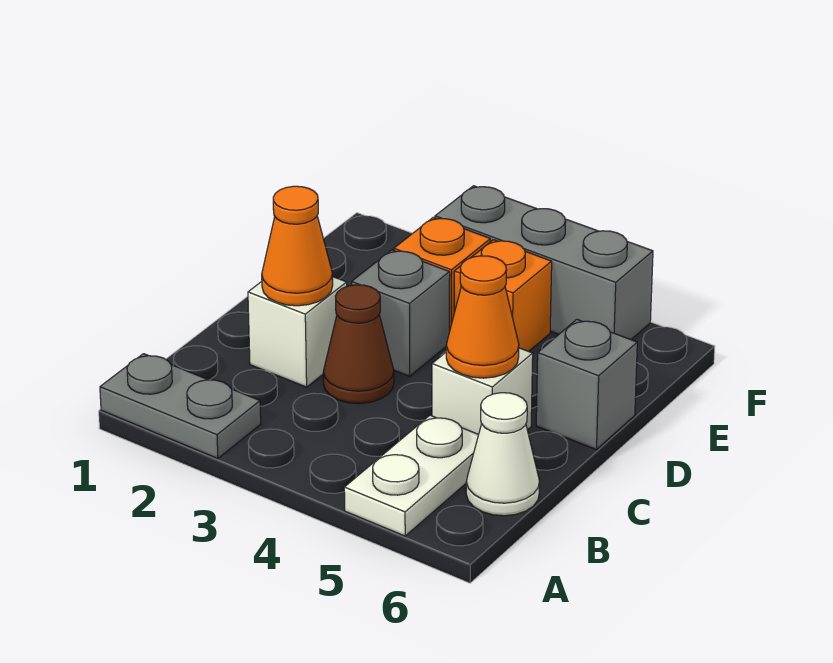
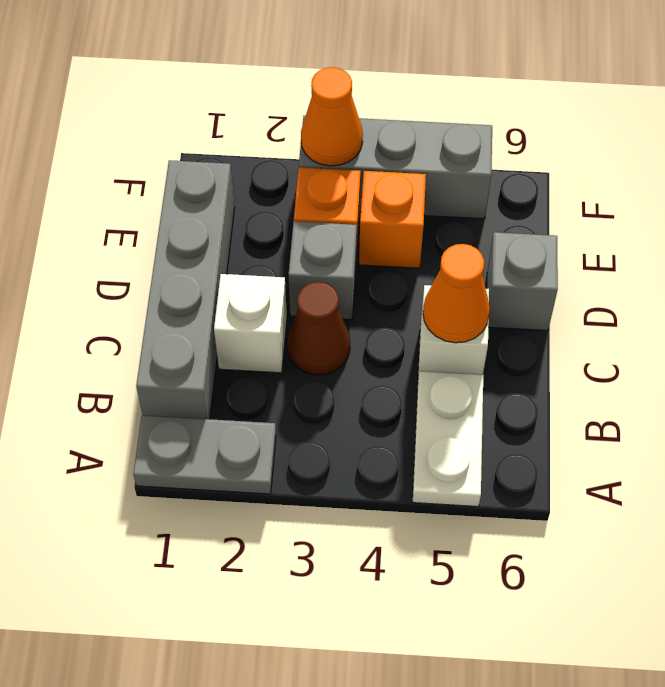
none -> grey 1x4 brick [136,160,235,419]
white 1x1 cone [466,393,539,516] -> none
orange 1x1 cone [262,186,333,306] -> orange 1x1 cone moved to [301,67,363,166]

